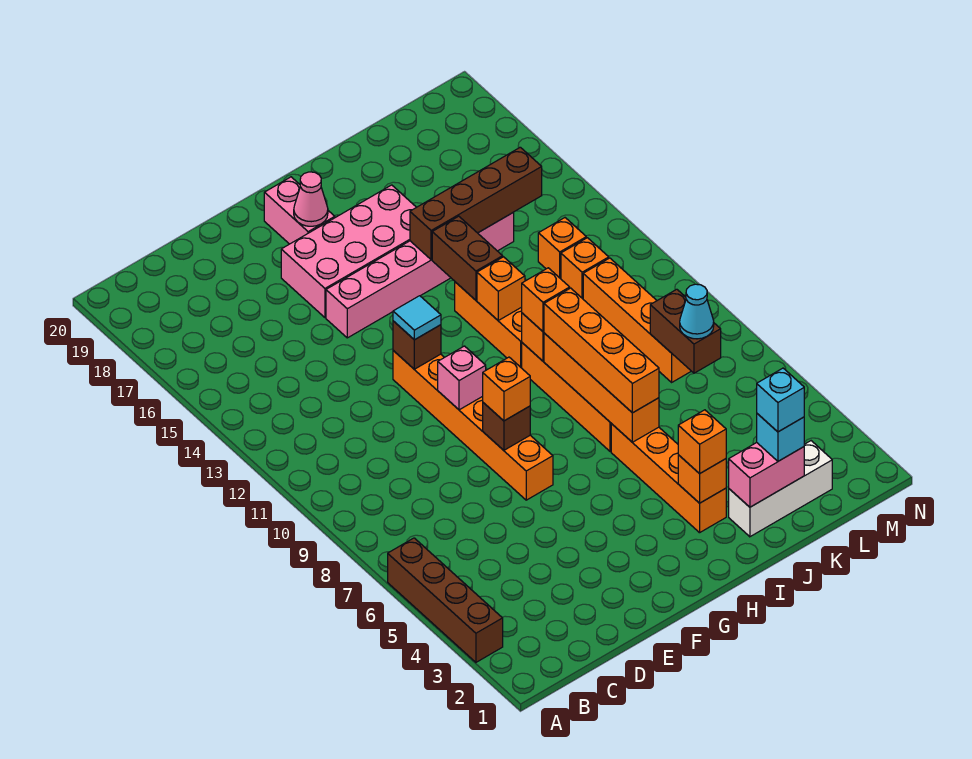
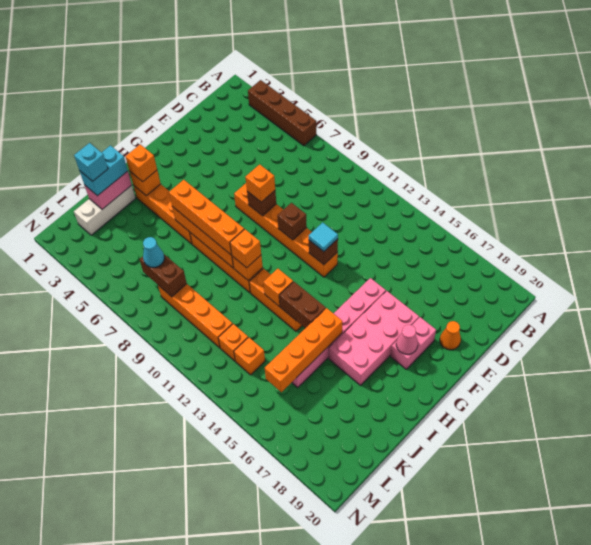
none -> orange 1x1 cone [440,321,461,350]
pink 1x1 brick [438,346,486,410] -> brown 1x1 brick [277,203,307,240]
pink 1x2 brick [264,177,335,244] -> pink 1x2 brick turned to [390,317,436,369]
brown 1x4 brick [410,147,542,260] -> orange 1x4 brick [265,308,342,392]
cyan 1x1 brick [757,414,804,461] -> cyan 1x2 brick [79,145,128,196]

